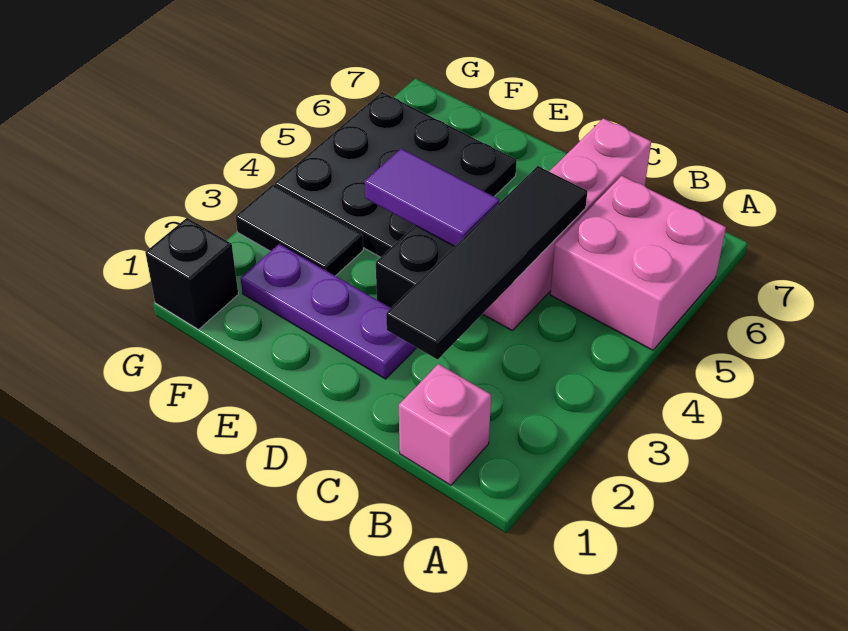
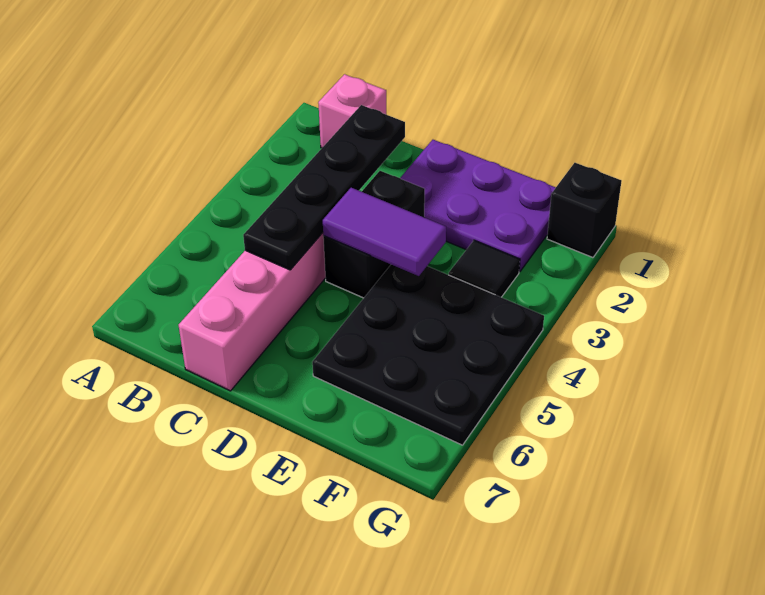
pink 2x2 brick [550,176,726,350] -> none
black 1x4 tile [386,166,587,359] -> black 1x4 plate [243,105,405,270]
purple 1x3 plate [241,244,417,379] -> purple 2x3 plate [400,140,556,272]
black 1x2 tile [235,185,363,276] -> black 1x1 tile [448,240,520,297]

